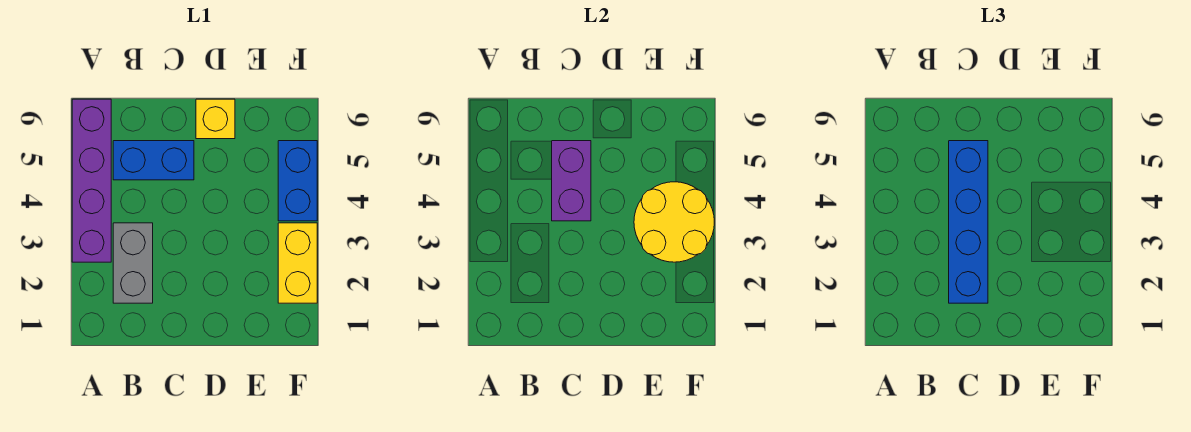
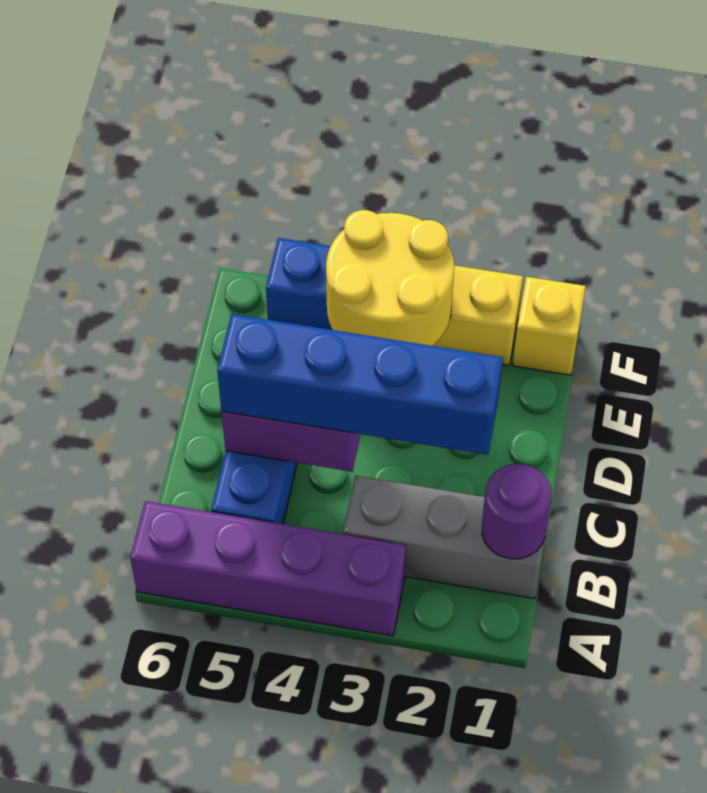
none -> purple 1x1 round brick [482,464,552,559]
grey 1x2 brick [113,223,153,303] -> grey 1x3 brick [343,476,545,599]
yellow 1x1 brick [196,99,235,139] -> yellow 1x1 brick moved to [513,277,586,375]

